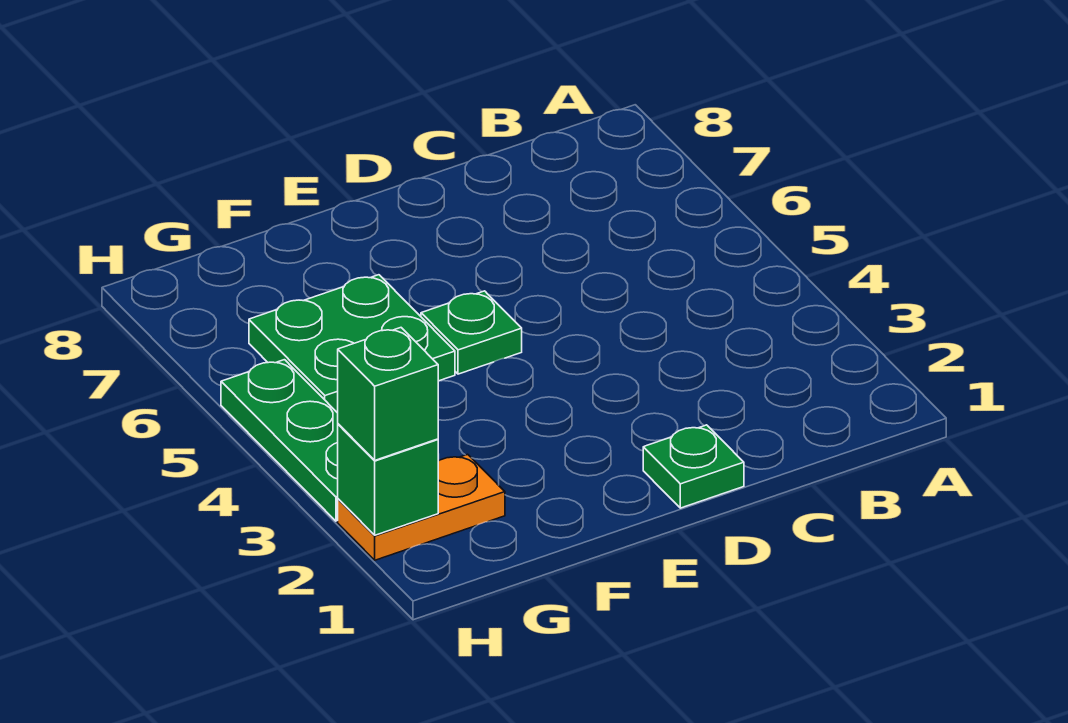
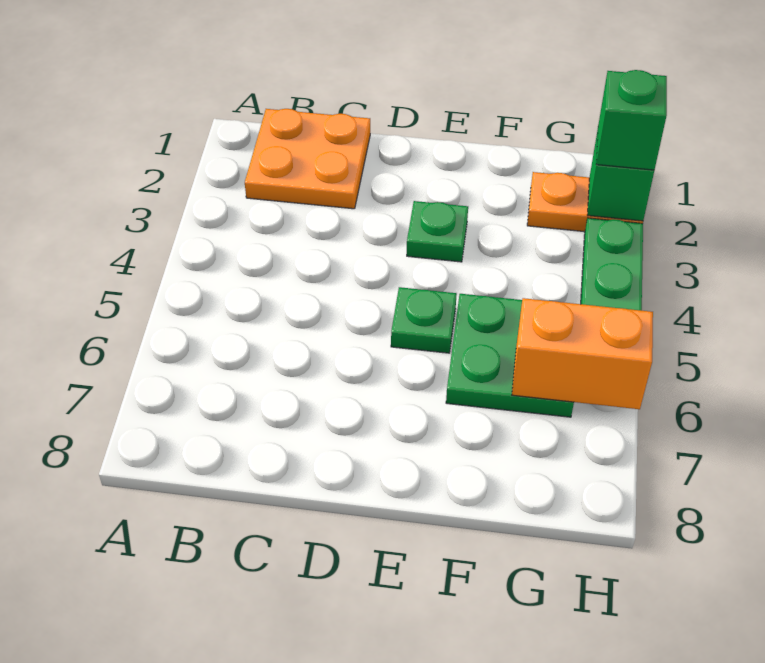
none -> orange 2x2 plate [245,109,370,209]
green 1x1 plate [643,425,744,508] -> green 1x1 plate moved to [407,201,468,262]
none -> orange 1x2 brick [512,298,653,409]

